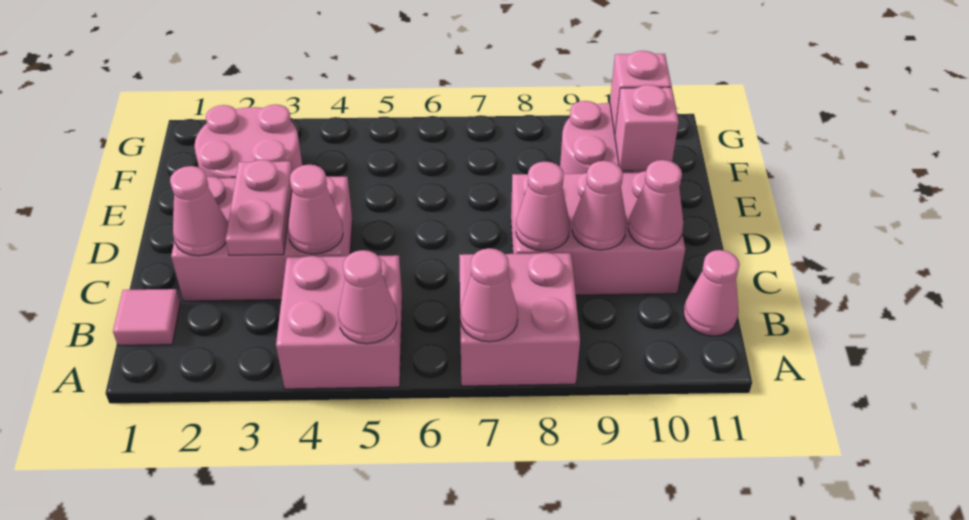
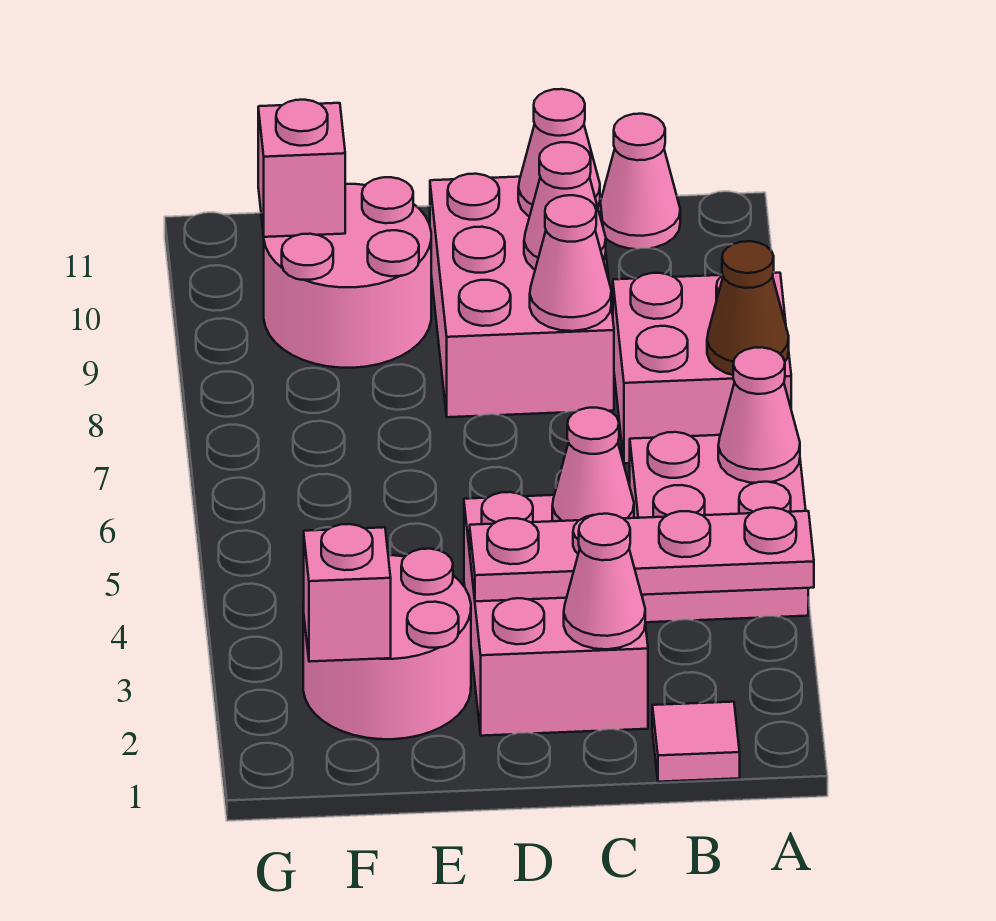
pink 1x1 cone [460,248,518,342] -> brown 1x1 cone [707,241,789,375]
pink 1x2 plate [225,160,293,255] -> pink 1x4 plate [470,508,814,601]
pink 1x1 brick [615,85,679,171] -> pink 1x1 brick moved to [304,524,391,662]

